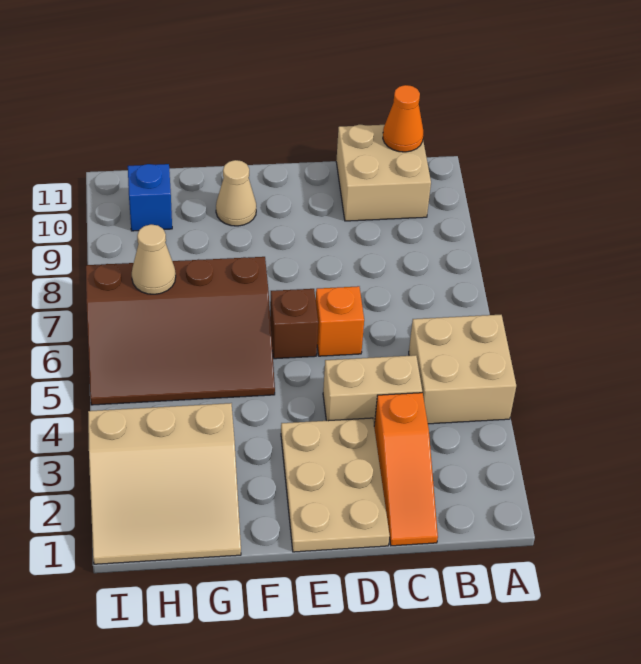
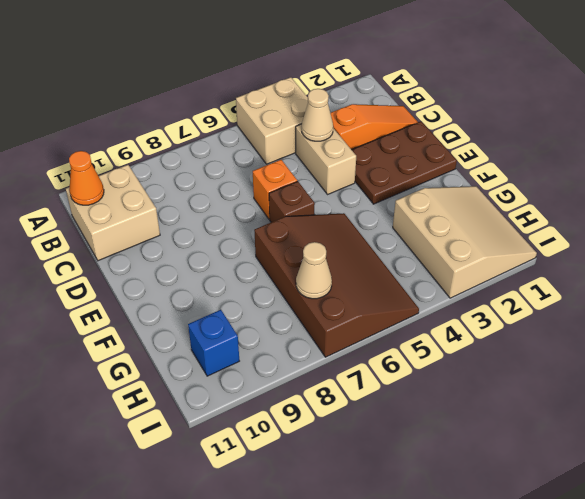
tan 2x3 plate [281,418,390,552] -> brown 2x3 plate [352,121,457,204]
tan 1x1 cone [216,160,256,226] -> tan 1x1 cone moved to [302,89,333,141]

